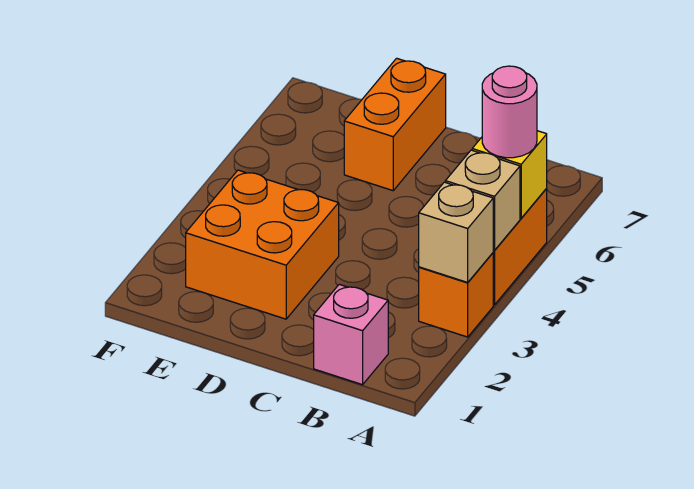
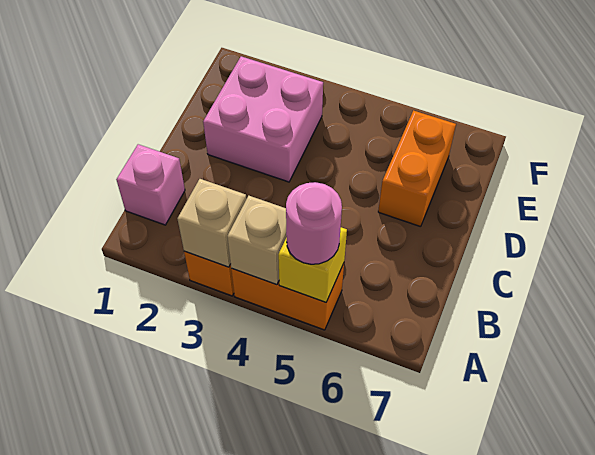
orange 2x2 brick [186,170,339,319] -> pink 2x2 brick [203,56,323,182]
orange 1x2 brick [344,58,446,191] -> orange 1x2 brick turned to [378,110,456,227]

